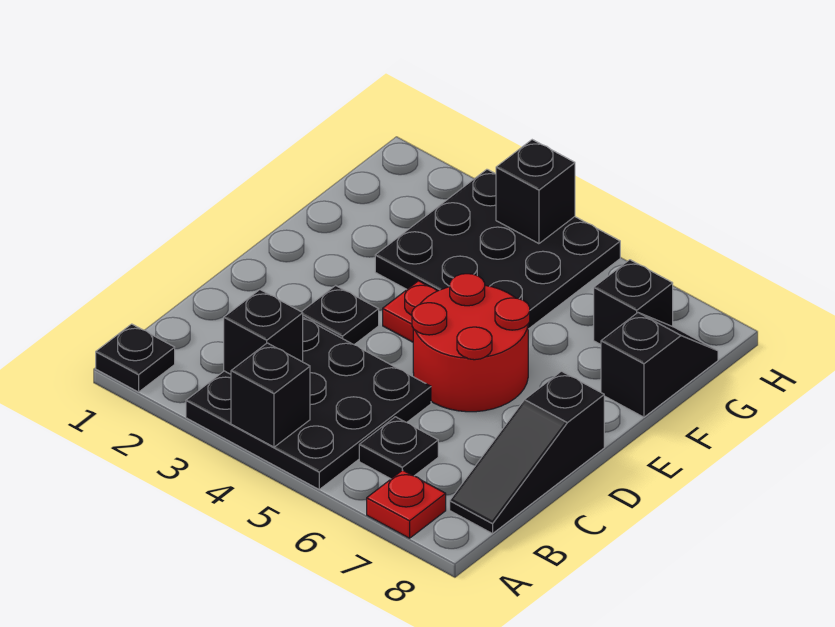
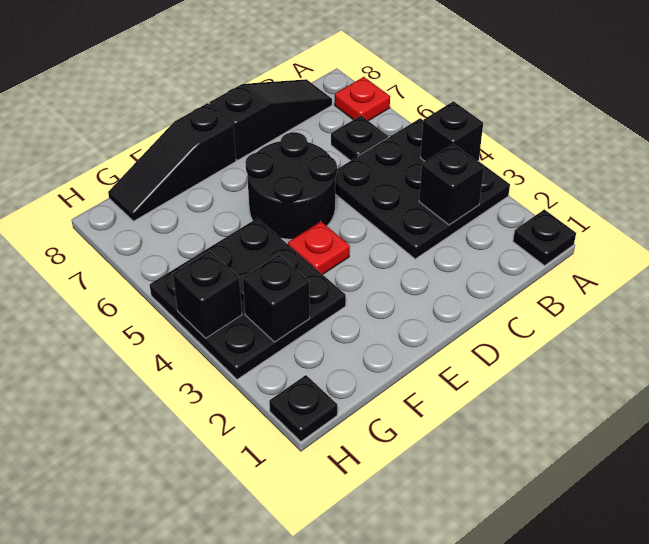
black 1x1 plate [302,286,379,345] -> black 1x1 plate moved to [269,375,337,442]
red 2x2 round brick [412,274,530,412] -> black 2x2 round brick [245,132,337,239]
black 1x2 slope [601,313,718,417] -> black 1x3 slope [108,103,236,221]
black 1x1 brick [594,260,673,344] -> black 1x1 brick moved to [243,255,310,342]

